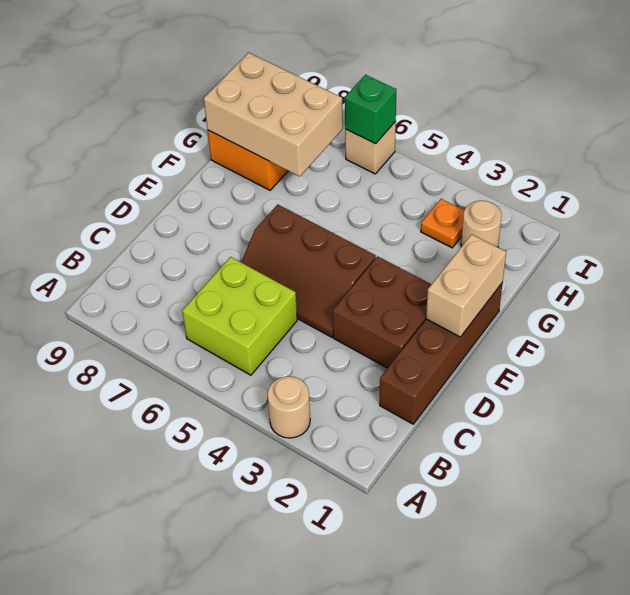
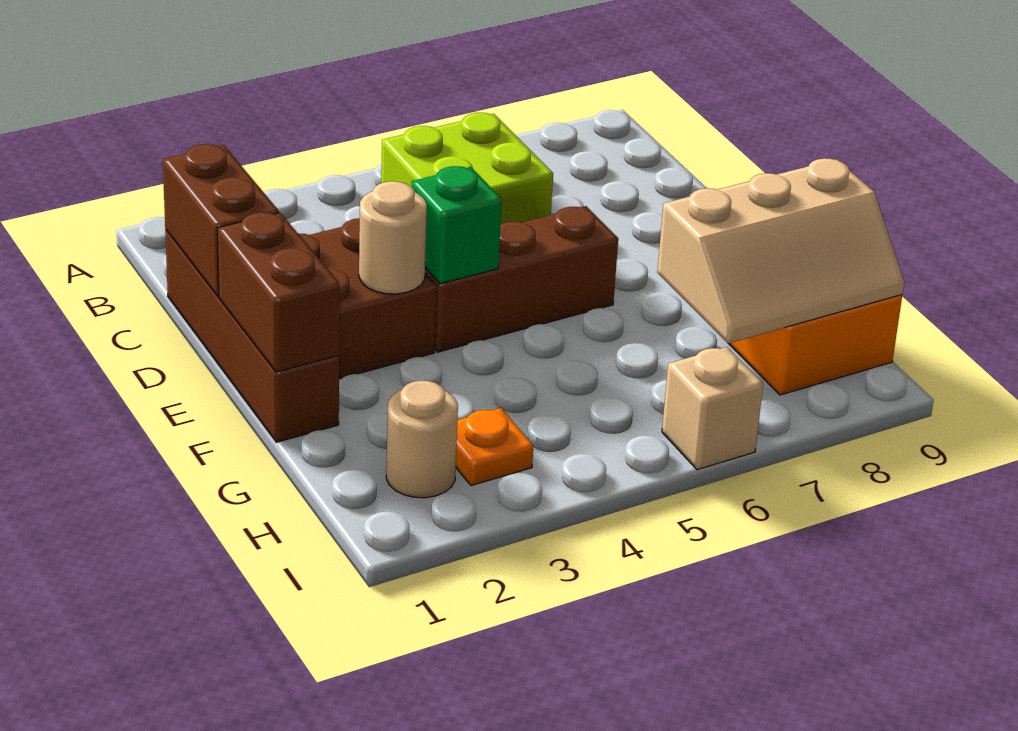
tan 1x1 round brick [268,376,310,438] -> tan 1x1 round brick moved to [359,181,427,294]
none -> brown 1x2 brick [163,144,279,297]
tan 1x2 brick [426,234,506,337] -> brown 1x2 brick [218,212,340,372]
tan 2x3 brick [204,53,343,177] -> tan 2x3 slope [657,158,904,343]
green 1x1 brick [345,75,396,144] -> green 1x1 brick moved to [412,166,502,284]

